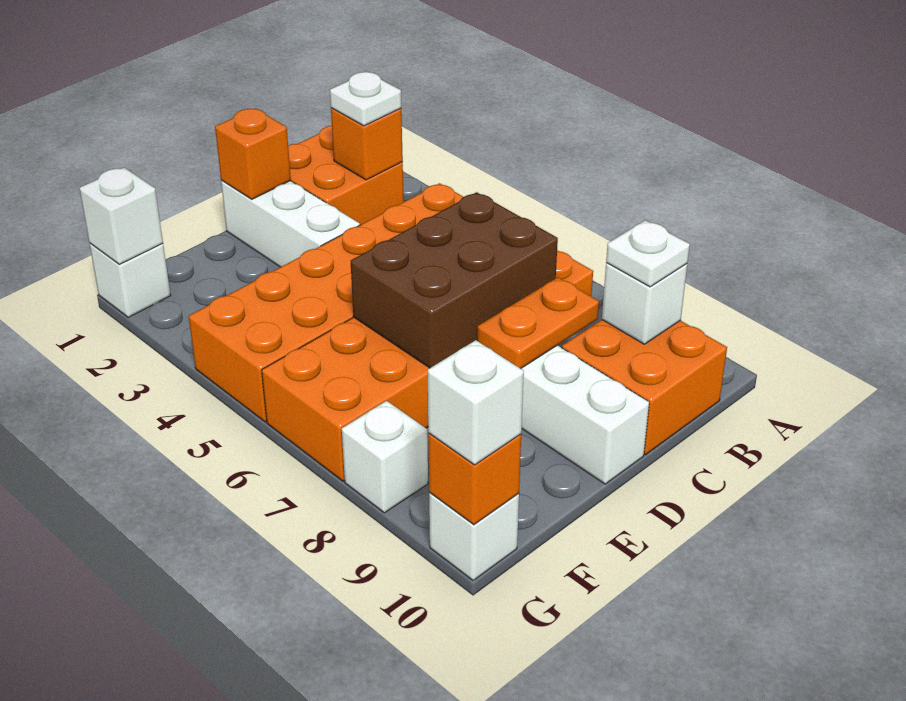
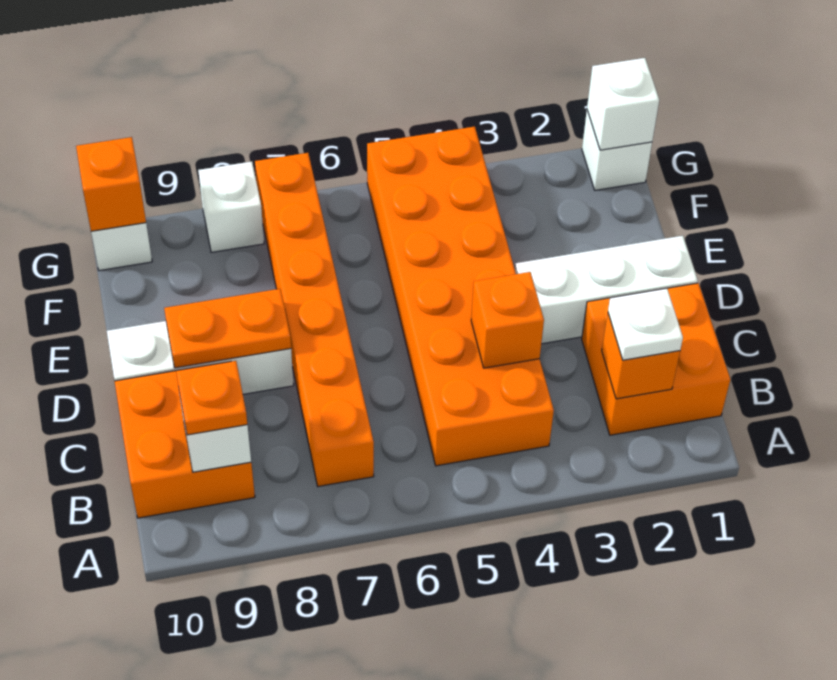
orange 2x6 brick [262,250,593,481] -> orange 1x6 brick [255,153,374,487]
white 1x1 plate [606,220,690,287] -> orange 1x1 plate [176,361,247,435]
brown 2x3 brick [351,192,558,368] -> none
orange 1x2 plate [477,277,599,369] -> orange 1x2 plate turned to [164,289,291,368]
orange 1x1 brick [215,109,291,199] -> orange 1x1 brick moved to [471,272,544,368]
white 1x1 brick [428,340,524,465] -> none

